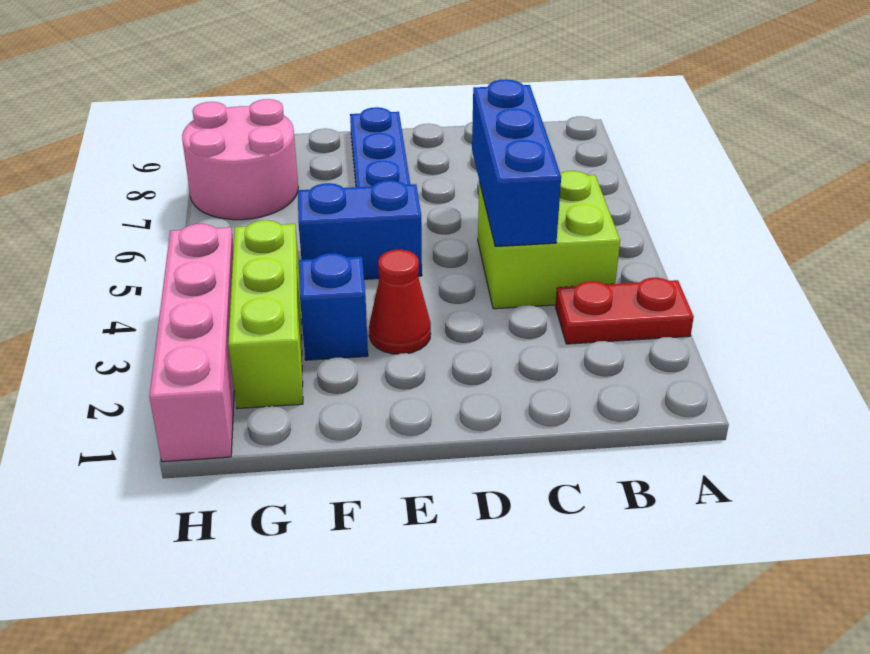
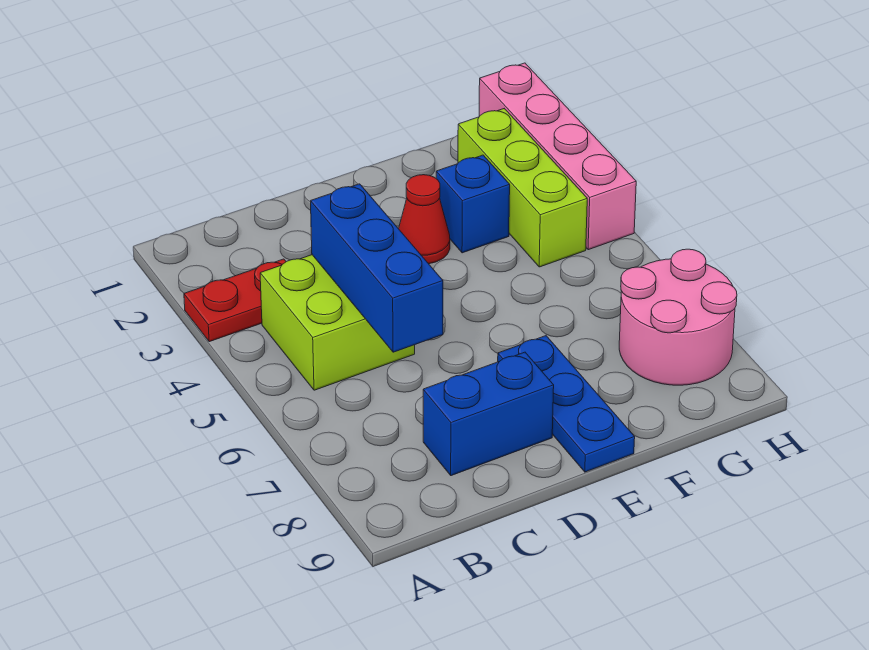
blue 1x2 brick [298,180,422,279] -> blue 1x2 brick moved to [423,352,554,476]

